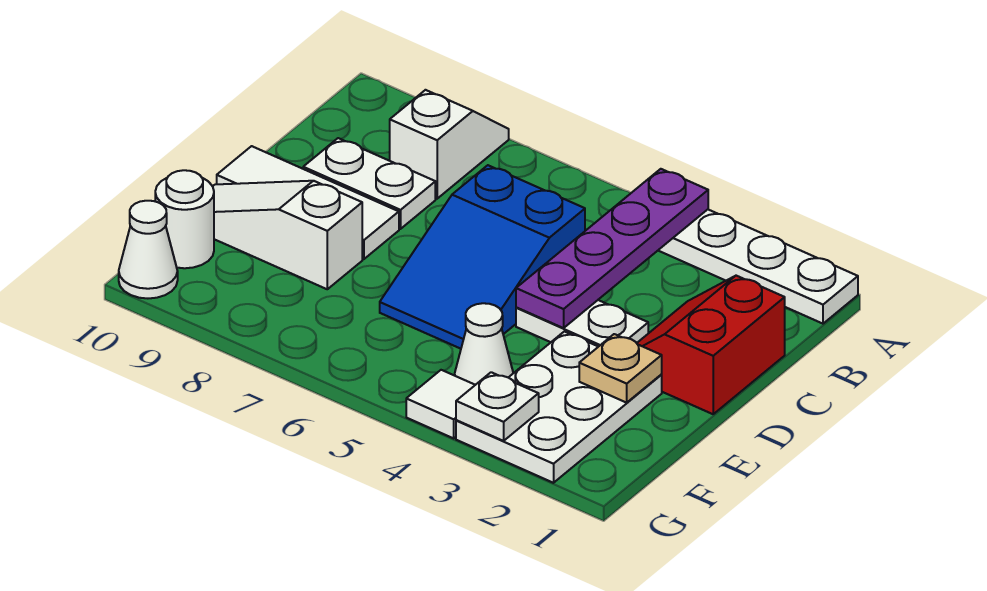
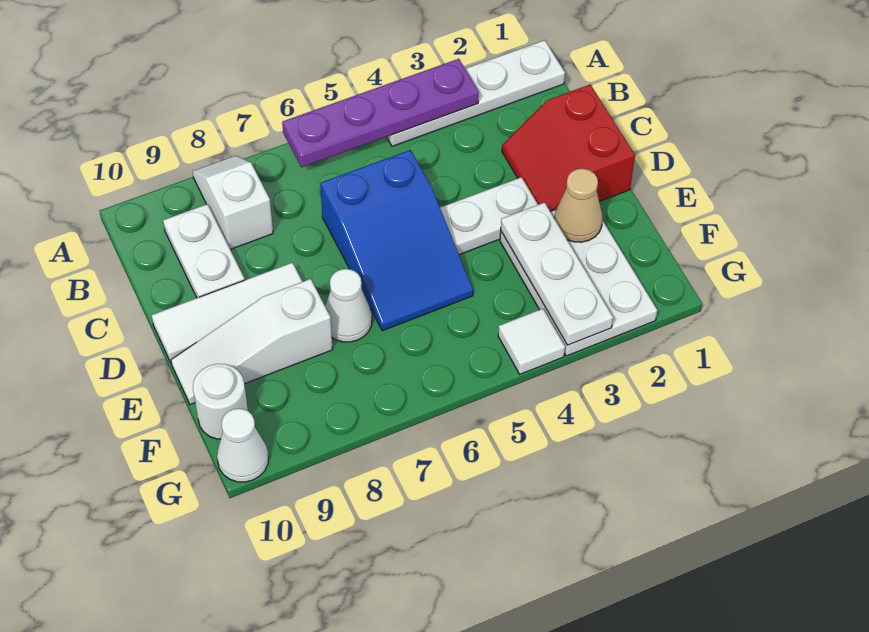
purple 1x4 plate [516,169,708,328] -> purple 1x4 plate turned to [282,59,479,167]
white 1x2 plate [303,138,435,229] -> white 1x2 plate turned to [163,204,245,298]
tan 1x1 plate [579,334,662,403] -> tan 1x1 cone [554,169,602,242]
white 1x1 cone [455,303,513,385] -> white 1x1 cone moved to [325,269,372,342]
white 1x1 plate [456,372,539,441] -> white 1x3 plate [501,203,613,345]

